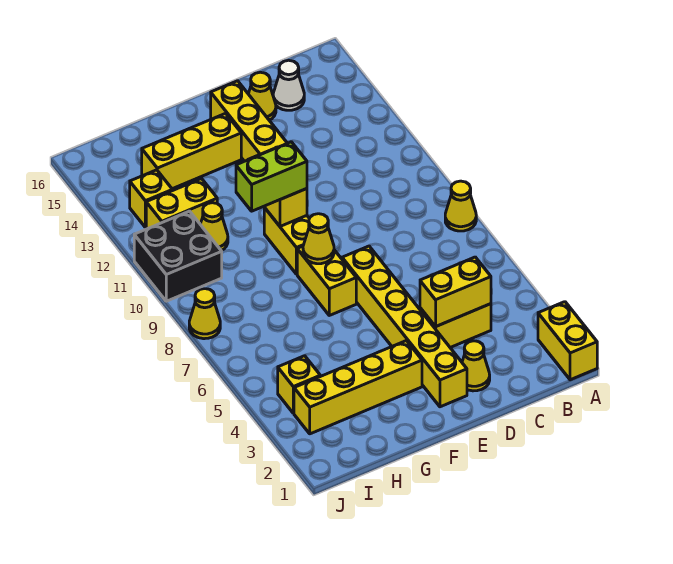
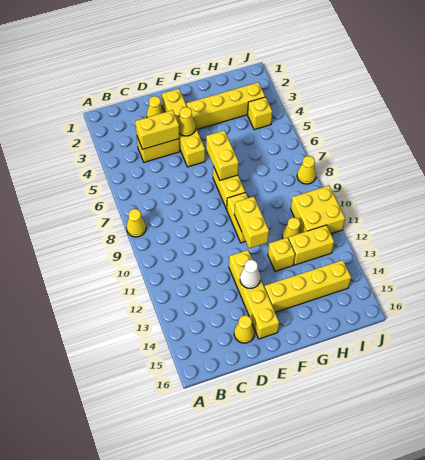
yellow 1x2 brick [538,302,597,380] -> yellow 1x2 brick moved to [206,130,239,180]
white 1x1 cone [273,60,304,110] -> white 1x1 cone moved to [240,260,261,288]
yellow 1x6 brick [342,246,467,407] -> yellow 1x4 brick [162,89,205,167]
yellow 1x1 cone [303,214,334,264] -> yellow 1x1 cone moved to [178,107,196,136]
lime 1x2 brick [236,142,307,211] -> none
yellow 1x3 brick [142,113,241,189] -> yellow 1x4 brick [264,260,351,312]
black 2x2 brick [134,211,222,301] -> yellow 2x2 brick [291,186,345,234]
yellow 1x1 brick [130,170,172,227] -> yellow 1x1 brick moved to [268,238,295,271]

